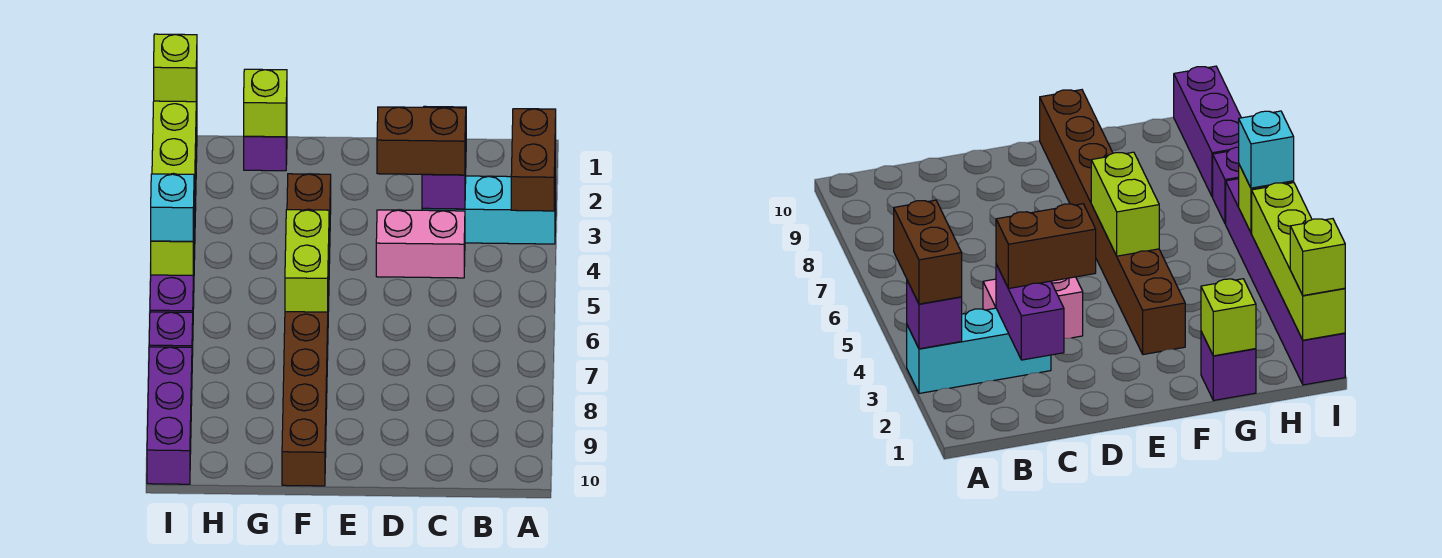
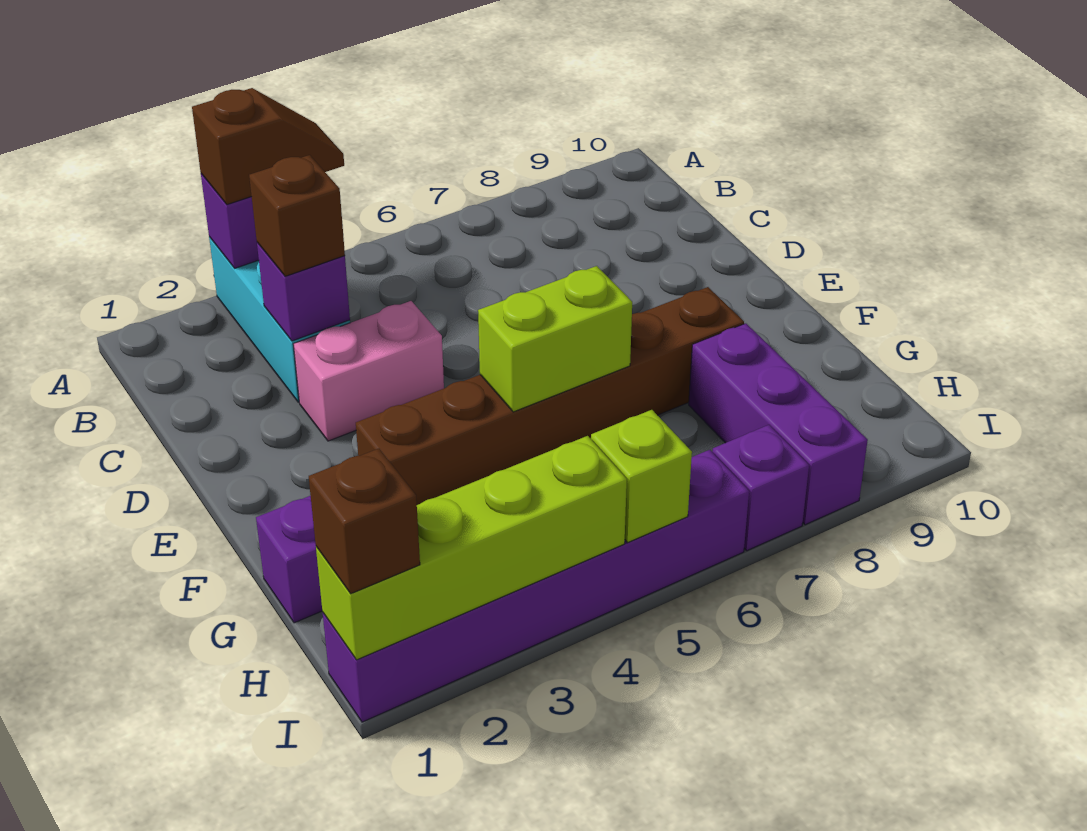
brown 1x2 brick [511,109,556,211] -> brown 1x2 slope [192,88,344,205]
purple 1x2 brick [422,106,466,209] -> purple 1x1 brick [257,243,350,341]
brown 1x2 brick [377,107,466,175] -> brown 1x1 brick [249,155,345,276]
pink 1x2 brick [376,210,465,278] -> pink 1x2 brick turned to [293,301,444,441]
brown 1x8 brick [282,174,331,486] -> brown 1x6 brick [356,287,744,505]
lime 1x1 brick [244,69,287,137] -> none
lime 1x1 brick [154,34,197,102] -> brown 1x1 brick [309,449,420,594]
cyan 1x1 brick [151,174,194,241] -> none
purple 1x3 brick [147,347,192,484] -> purple 1x3 brick turned to [689,323,868,525]

